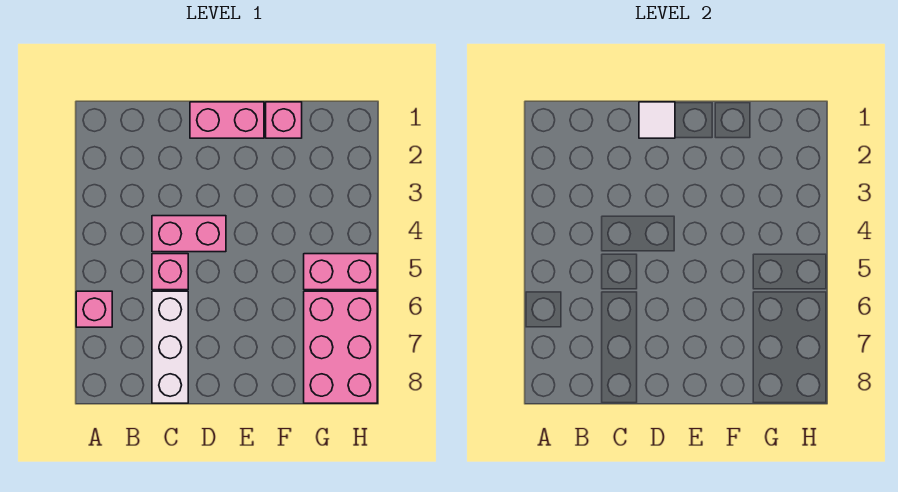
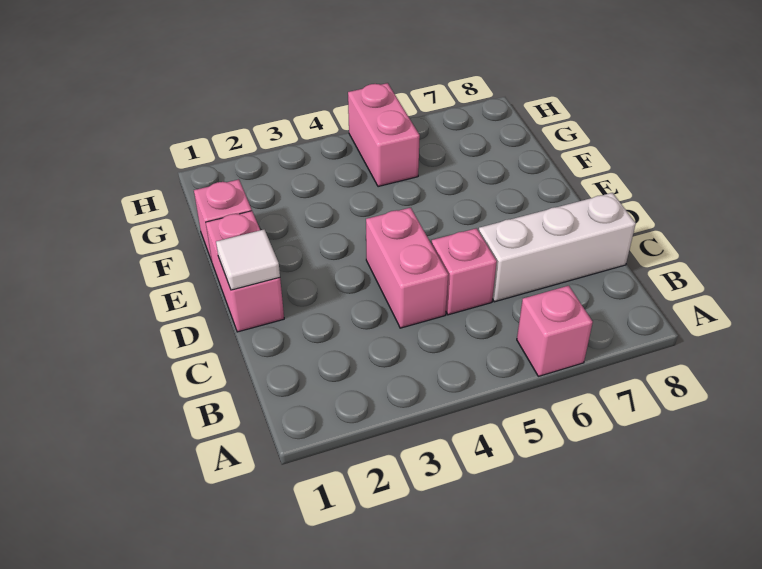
pink 2x3 brick [304,291,377,403] -> none

